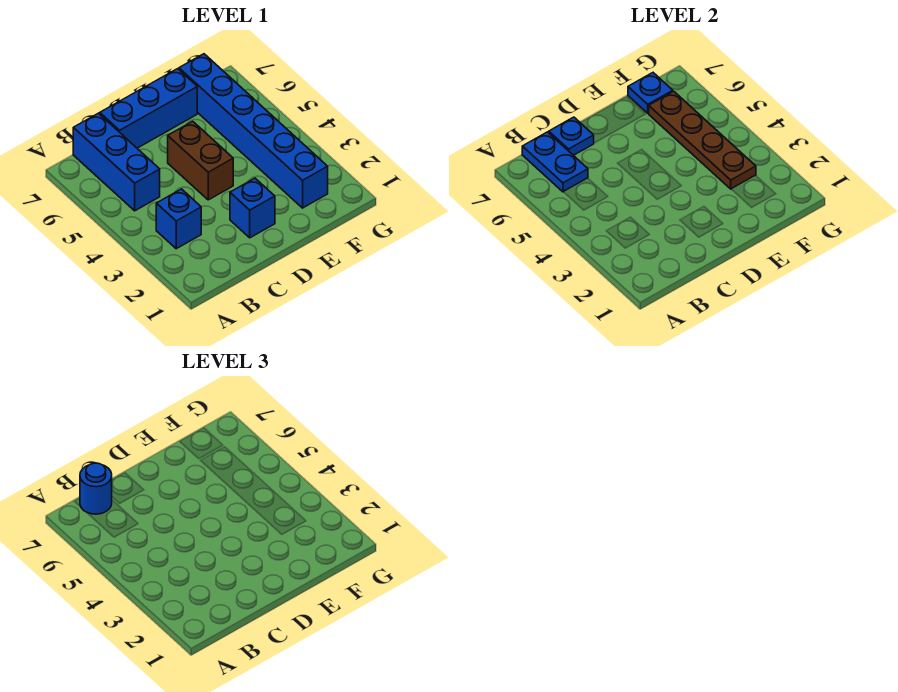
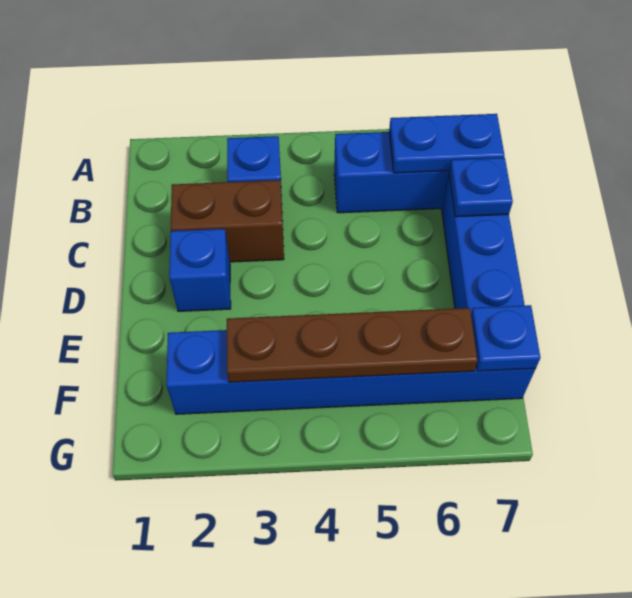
blue 1x1 round brick [80,463,112,514] -> none
brown 1x2 brick [168,121,233,200] -> brown 1x2 brick moved to [171,180,284,262]

